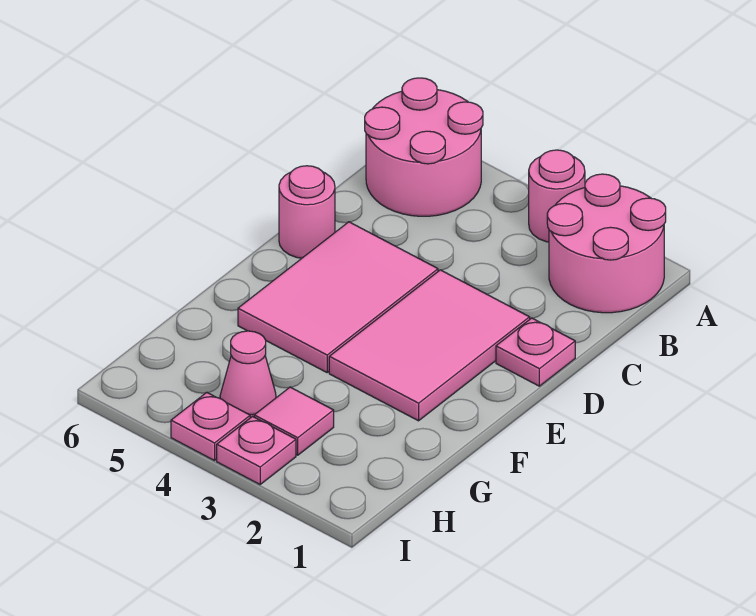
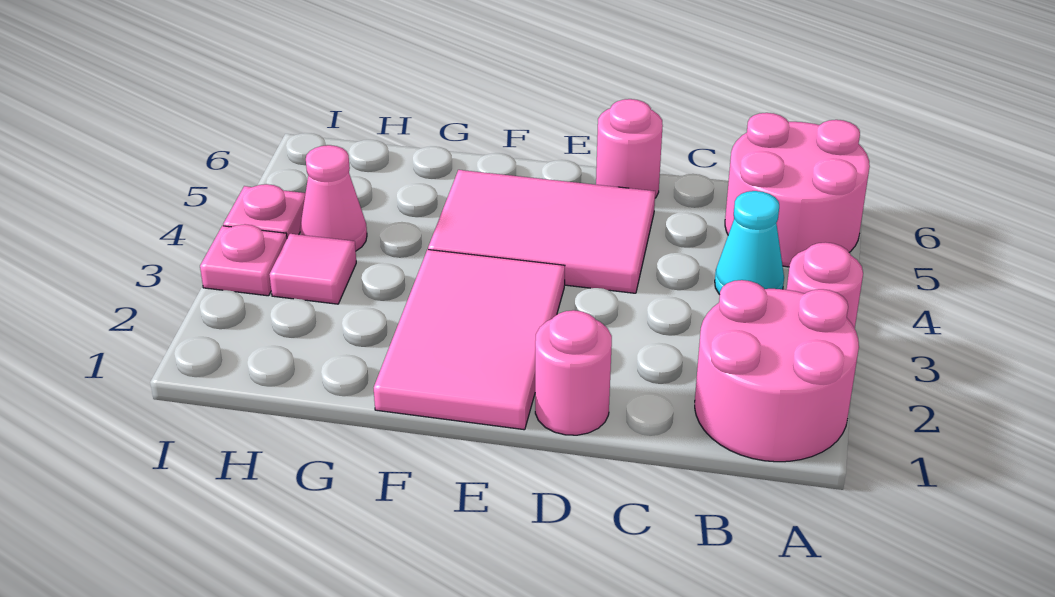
none -> cyan 1x1 cone [715,191,784,295]
pink 1x1 plate [496,318,575,386] -> pink 1x1 round brick [535,310,612,435]
pink 2x3 tile [329,270,530,421] -> pink 2x3 tile turned to [374,249,565,430]

